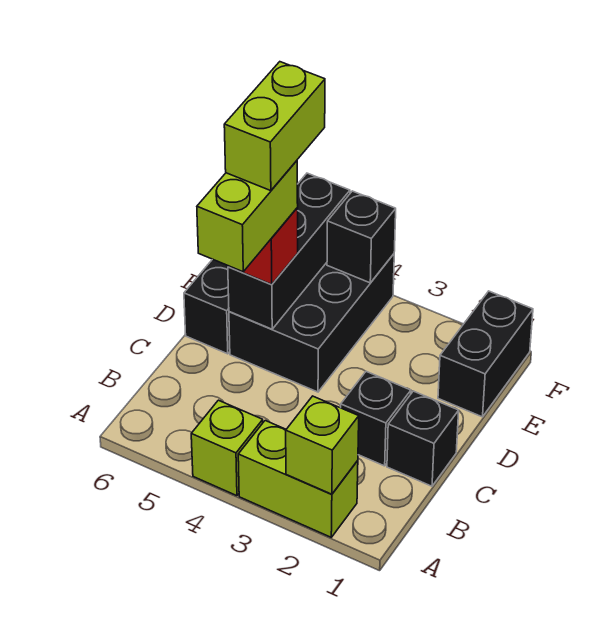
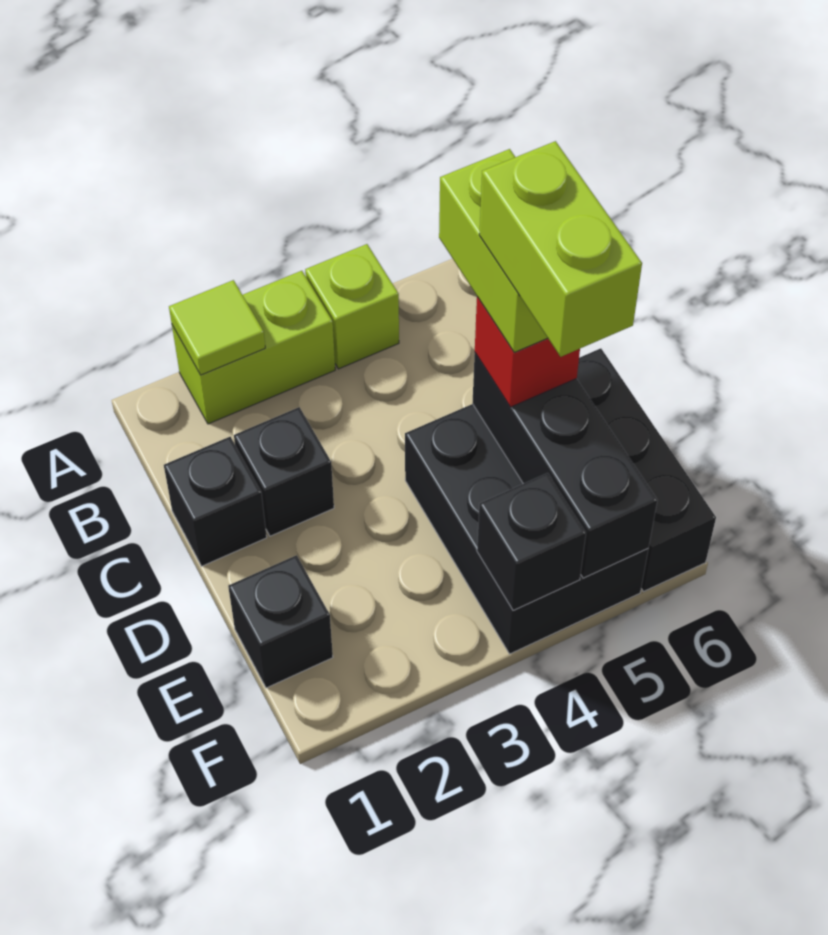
lime 1x1 brick [286,396,359,494] -> lime 1x1 tile [169,280,265,375]
black 1x2 brick [438,291,533,417] -> black 1x1 brick [228,555,333,688]

